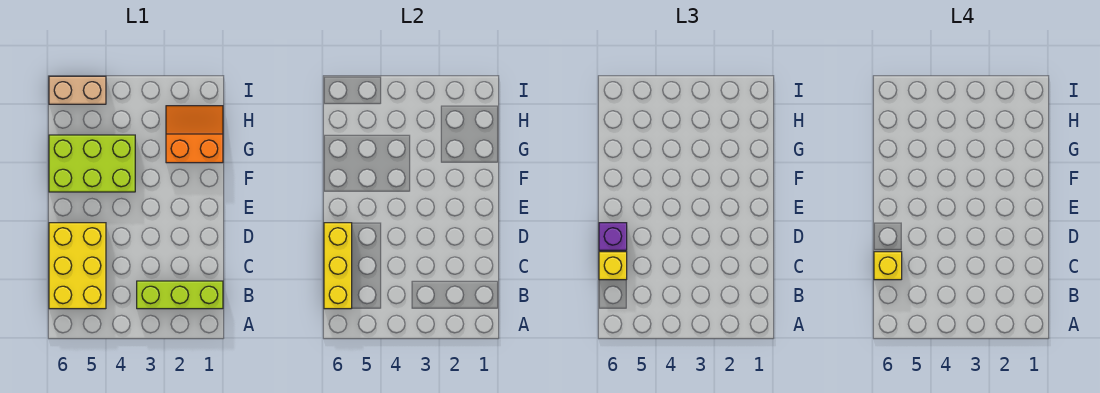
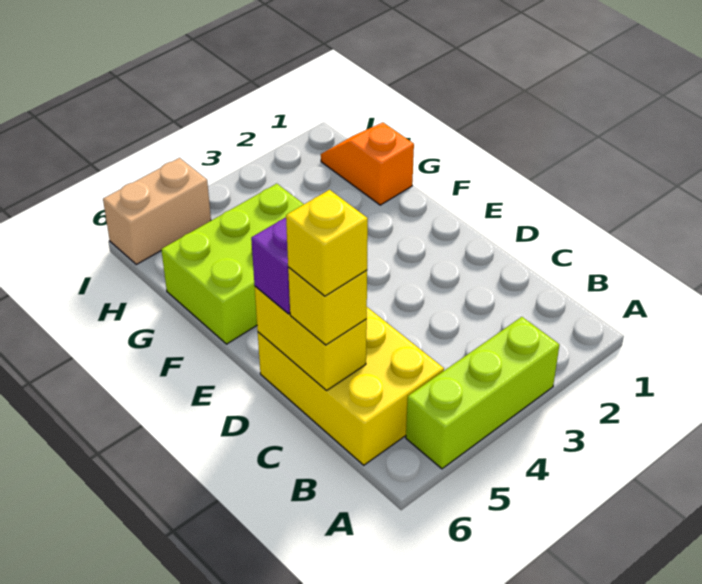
lime 1x3 brick [137,281,223,309] -> lime 1x3 brick moved to [406,317,559,469]
yellow 1x3 brick [324,223,352,309] -> yellow 1x2 brick [255,287,367,390]
orange 2x2 slope [166,106,223,163] -> orange 1x2 slope [321,122,414,205]

